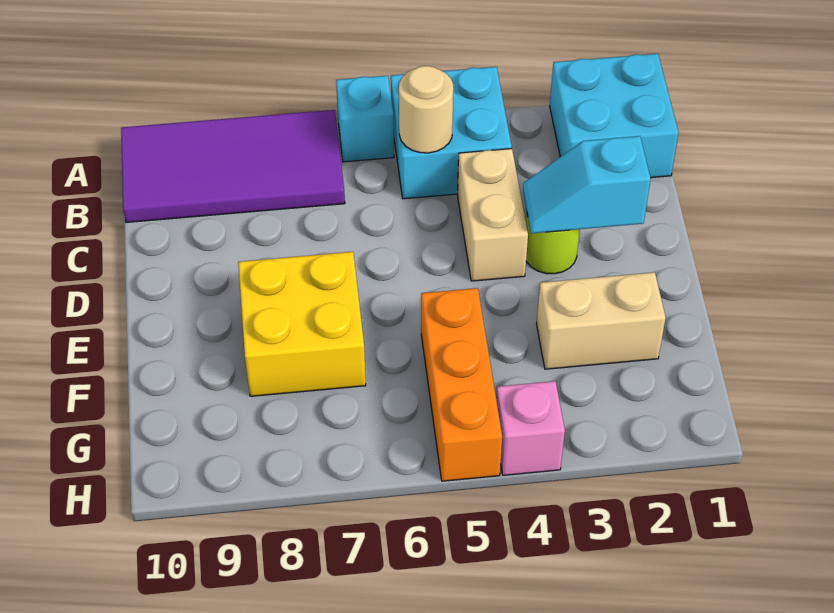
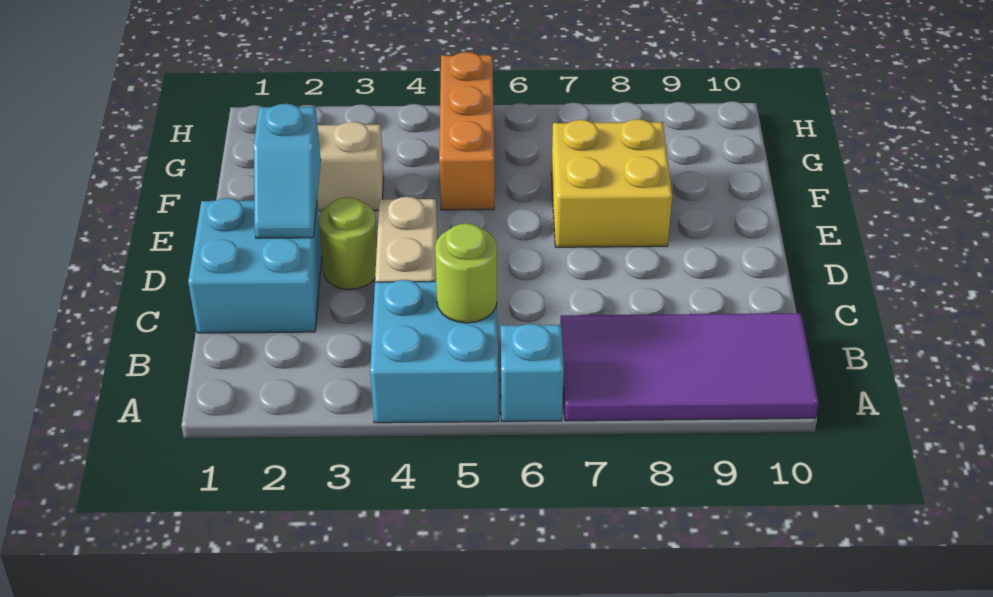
cyan 2x2 brick [550,54,679,178] -> cyan 2x2 brick moved to [188,198,322,333]
tan 1x1 round brick [399,66,453,153] -> lime 1x1 round brick [435,223,497,323]
cyan 1x2 slope [523,136,651,233] -> cyan 1x2 slope turned to [254,104,321,238]
pink 1x1 brick [496,381,565,475] -> none

